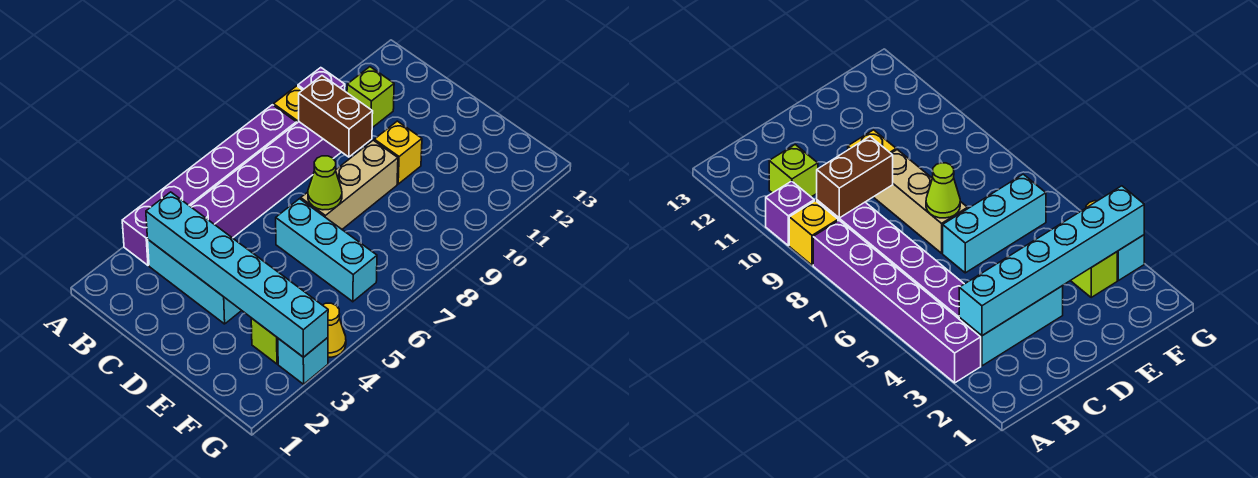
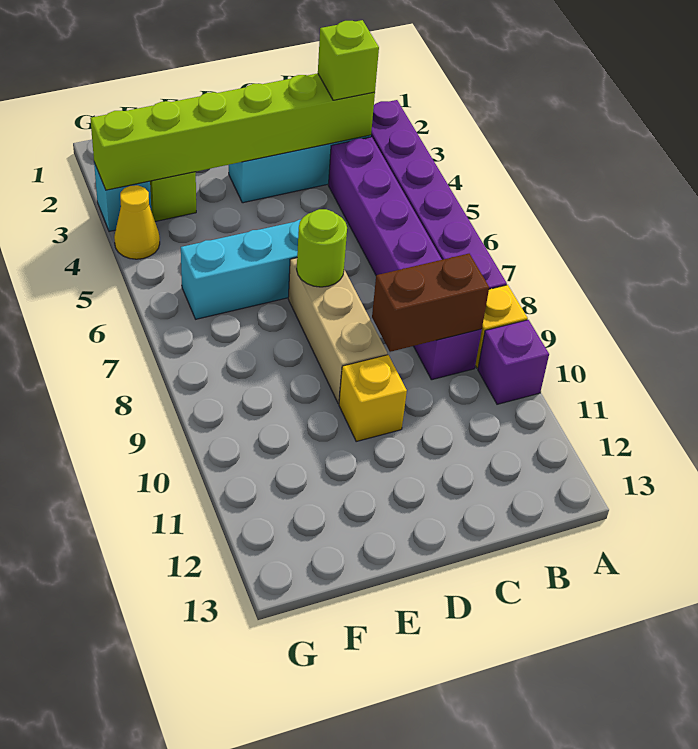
cyan 1x6 brick [146,192,328,357] -> lime 1x6 brick [90,73,375,190]
lime 1x1 brick [347,67,394,128] -> lime 1x1 brick moved to [318,20,379,100]
lime 1x1 cone [308,156,342,210] -> lime 1x1 round brick [297,209,347,287]

